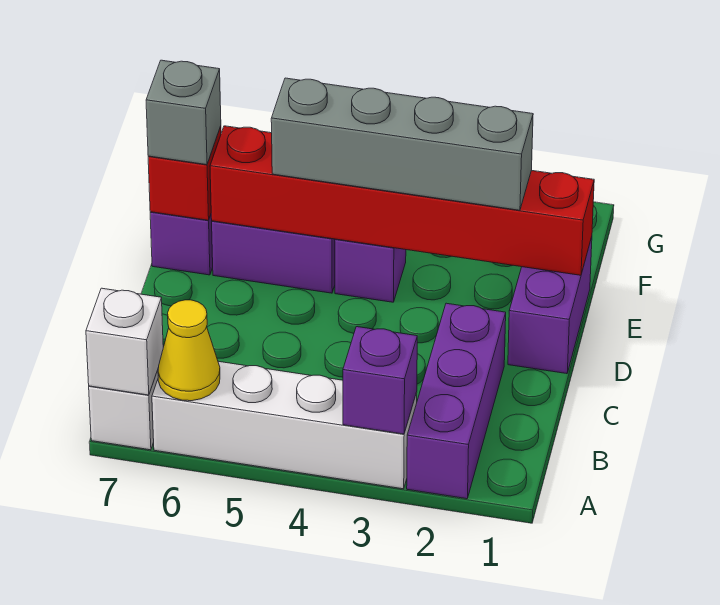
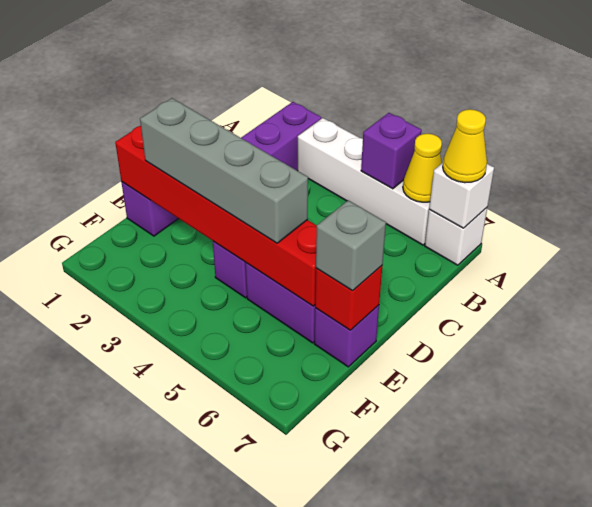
purple 1x1 brick [343,327,417,434] -> purple 1x1 brick moved to [361,113,422,189]
none -> yellow 1x1 cone [443,109,487,183]

